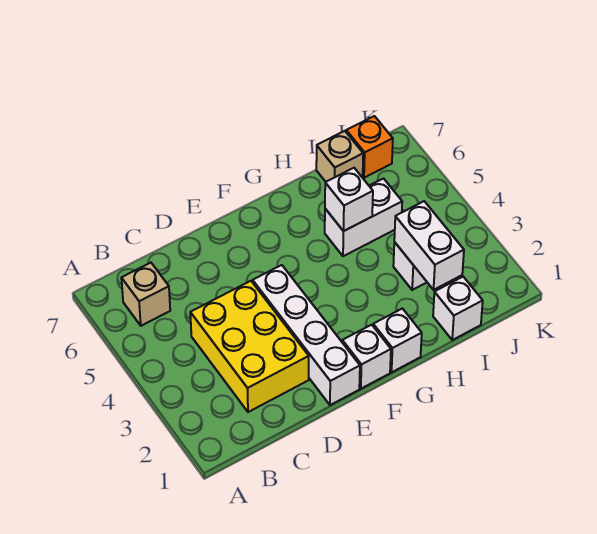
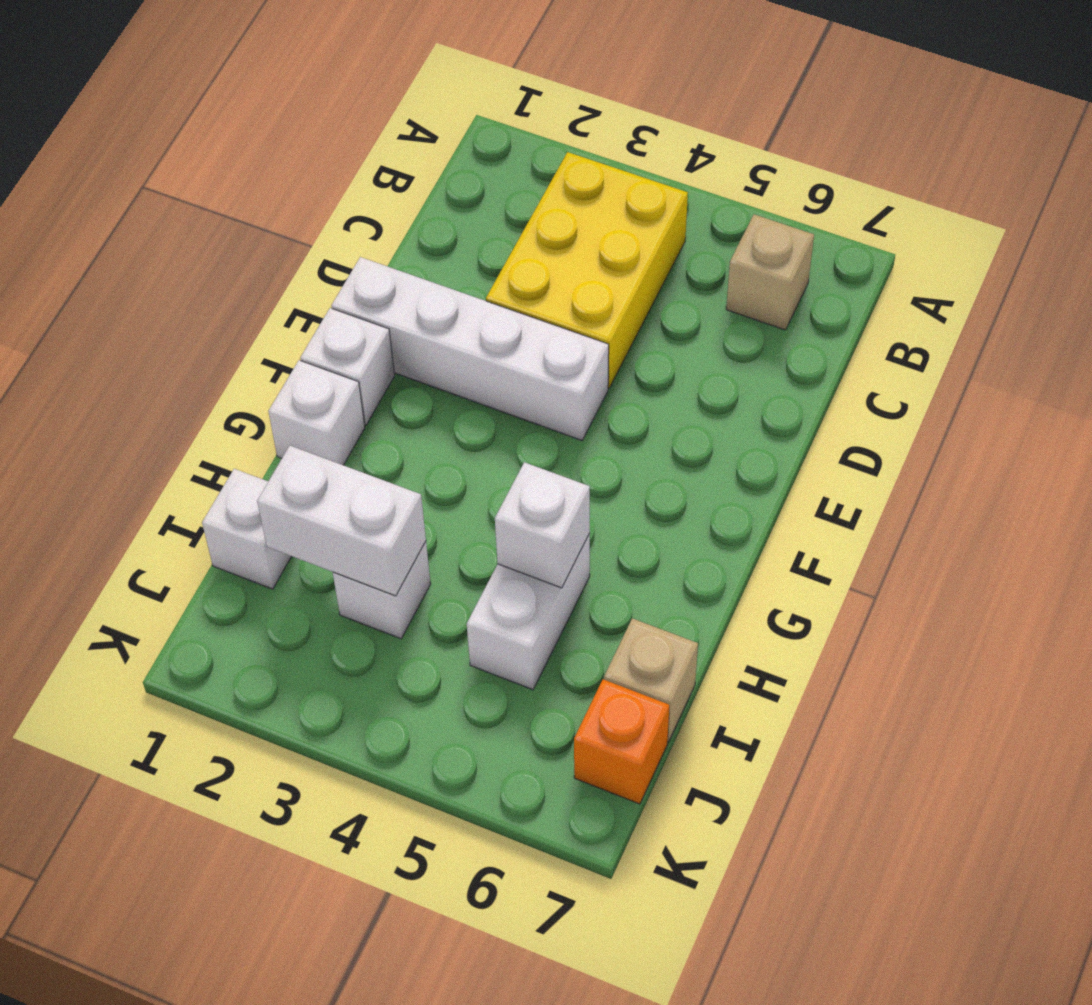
yellow 2x3 brick [190,281,309,412] -> yellow 2x3 brick turned to [486,152,688,388]

